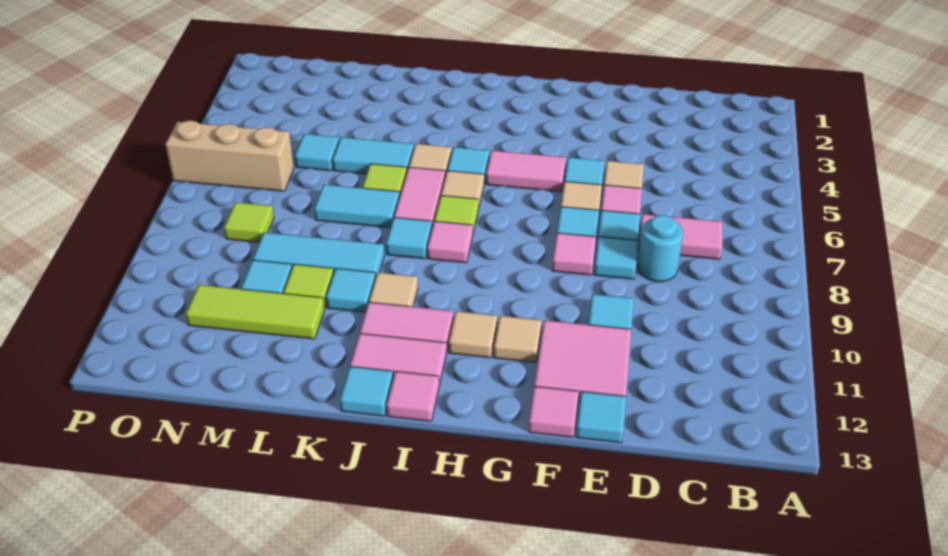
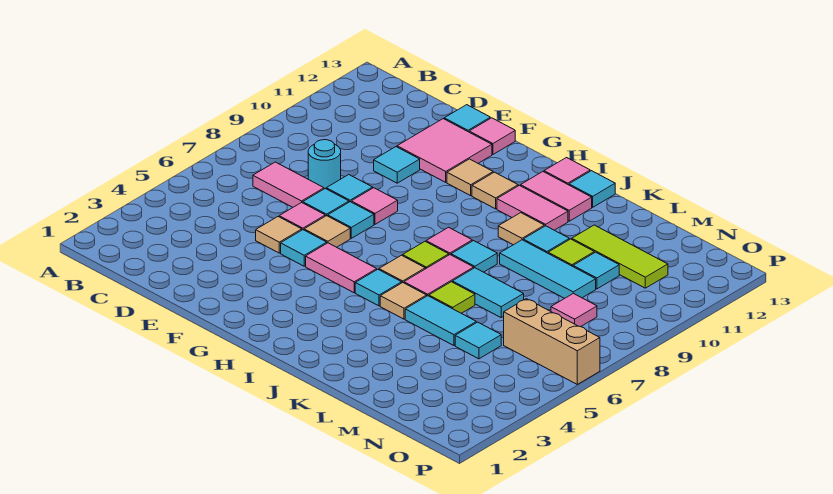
lime 1x1 tile [224,202,274,242] -> pink 1x1 tile [551,293,597,327]

